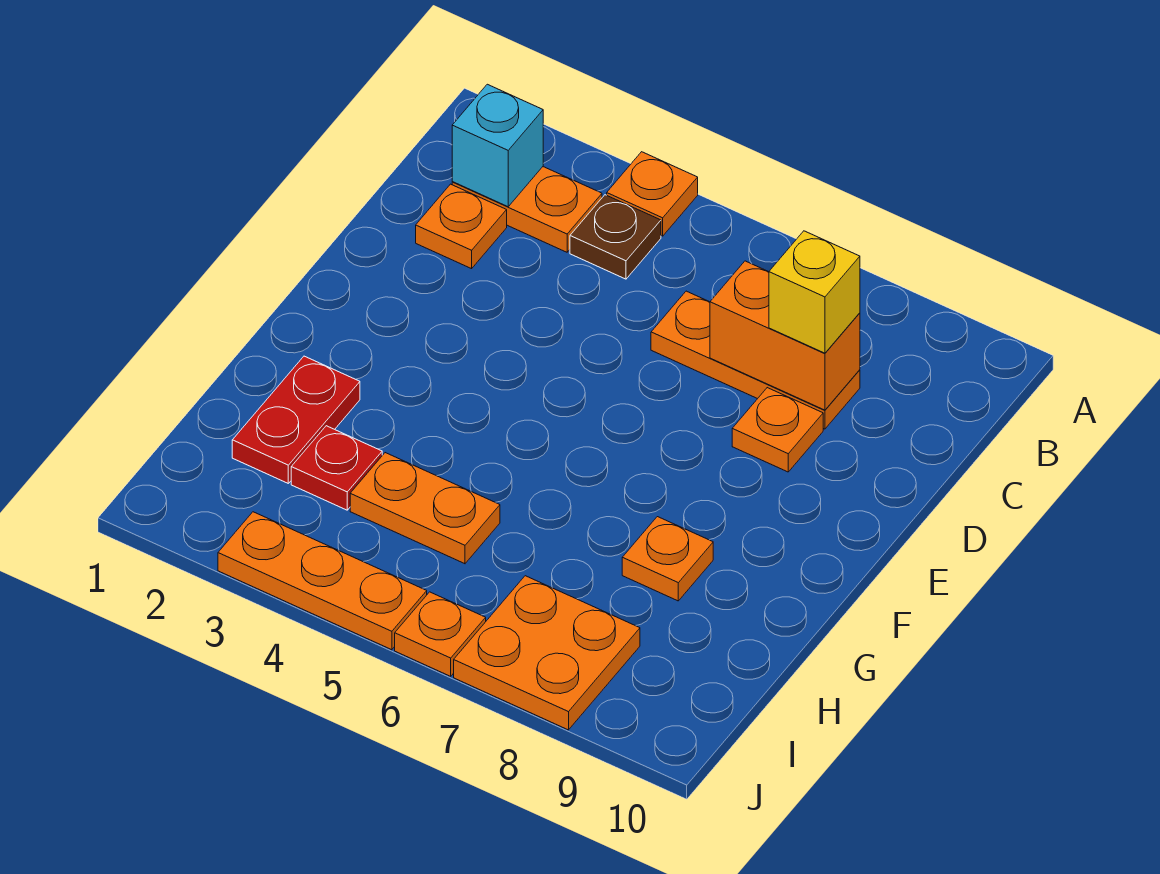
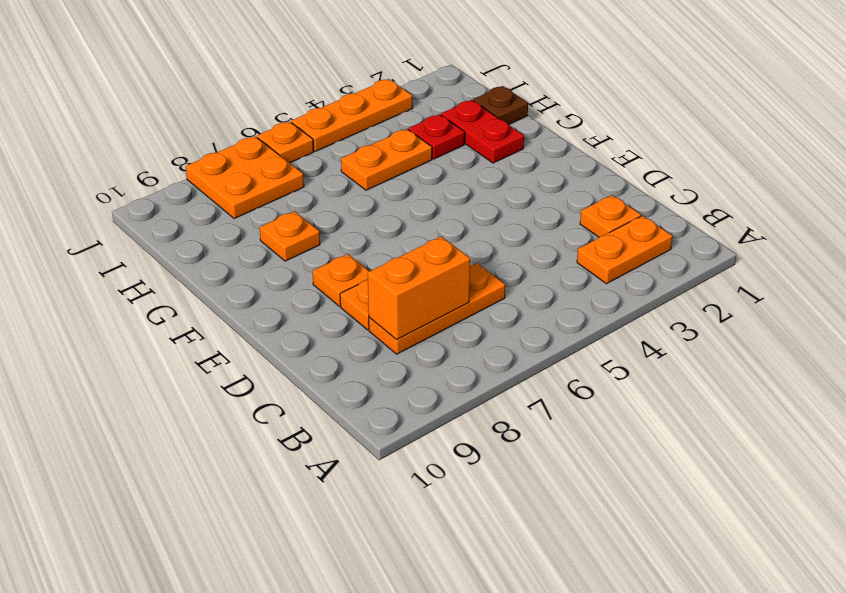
orange 1x1 plate [607,152,698,236] -> orange 1x1 plate moved to [313,254,369,306]
cyan 1x1 brick [452,84,543,207] -> none
brown 1x1 plate [570,195,661,279] -> brown 1x1 plate moved to [473,86,528,125]
yellow 1x1 brick [769,231,860,353] -> none

